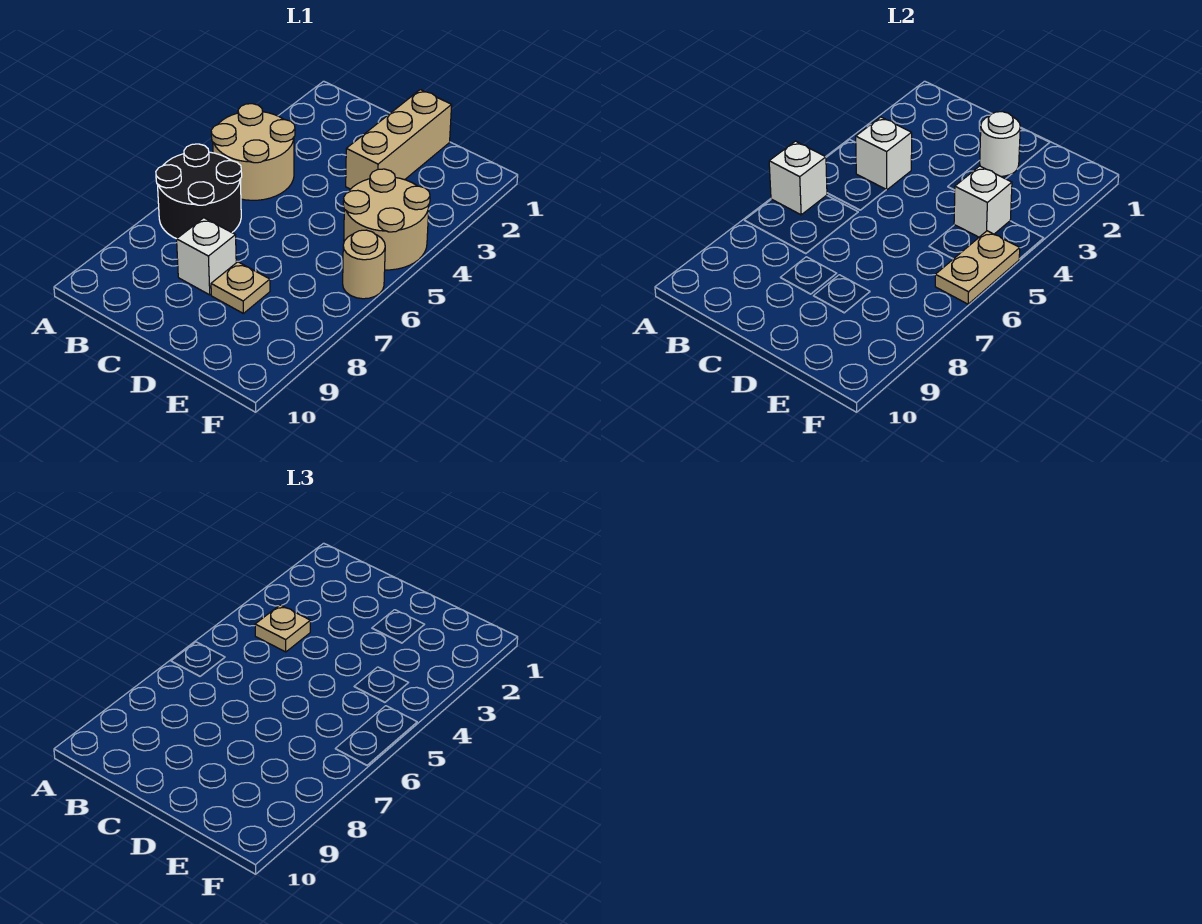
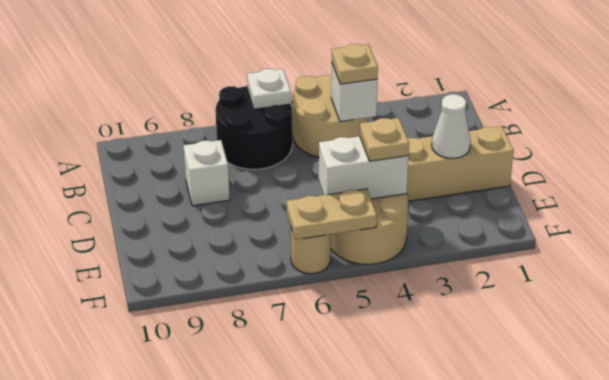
white 1x1 brick [769,141,827,215] -> white 1x1 plate [247,69,291,108]
white 1x1 round brick [980,112,1020,176] -> white 1x1 cone [432,94,471,158]
tan 1x1 plate [211,262,270,313] -> tan 1x1 plate moved to [360,118,409,161]
white 1x1 brick [954,166,1012,237] -> white 1x2 brick [319,136,409,199]

